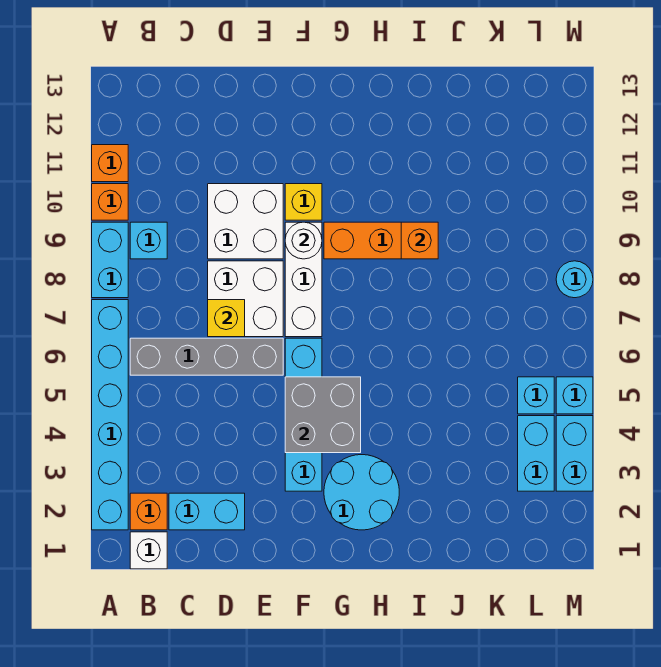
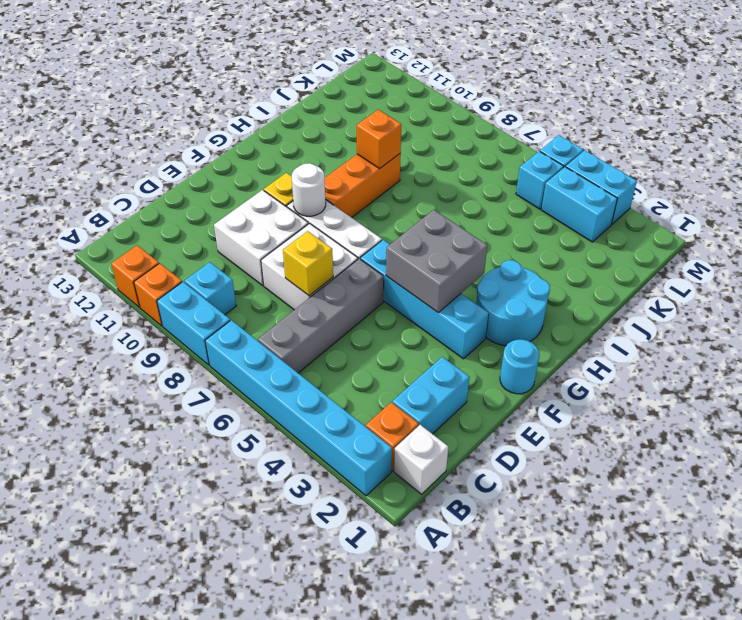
cyan 1x1 round brick [556,261,593,298] -> cyan 1x1 round brick moved to [500,340,540,394]

